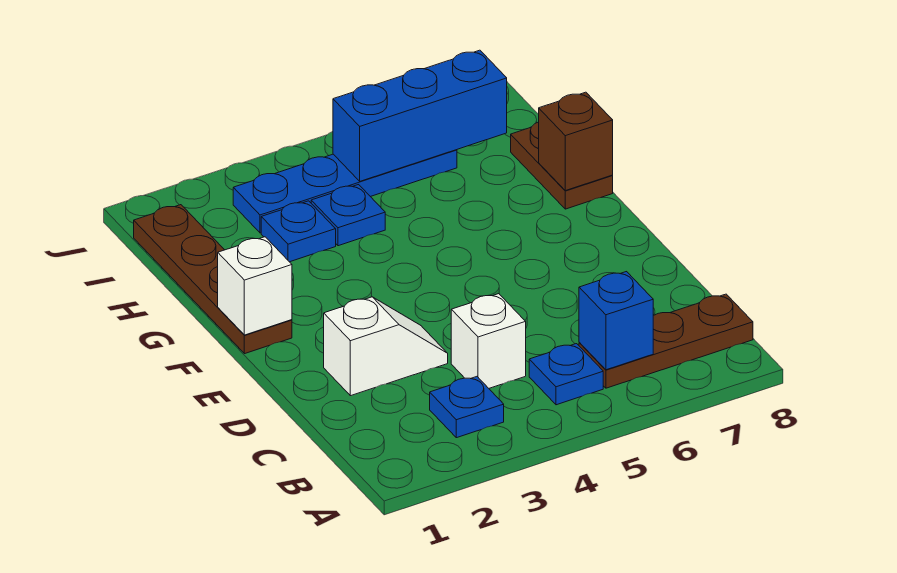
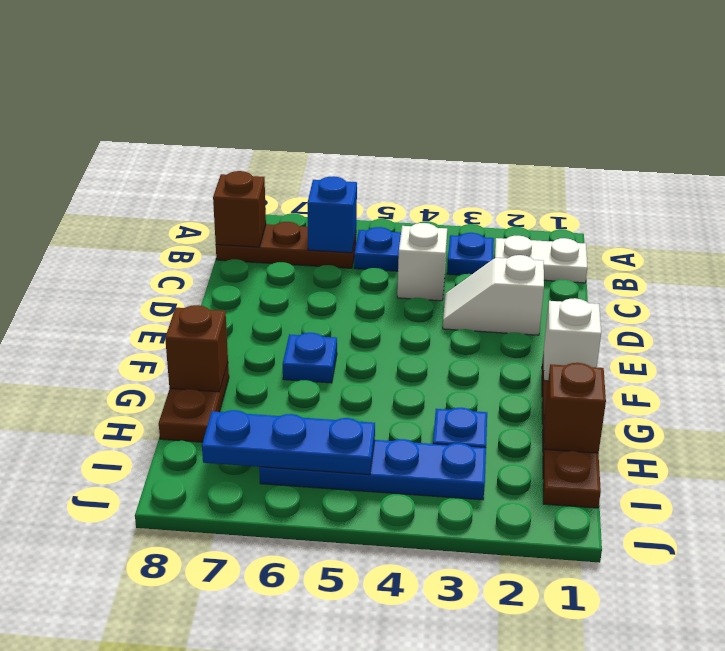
none -> white 1x2 plate [495,236,587,283]
none -> brown 1x1 brick [213,171,266,247]
none -> brown 1x1 brick [544,363,606,453]
blue 1x1 plate [311,185,385,246] -> blue 1x1 plate moved to [283,333,337,383]
blue 1x3 brick [333,50,507,181] -> blue 1x3 plate [202,410,375,475]

